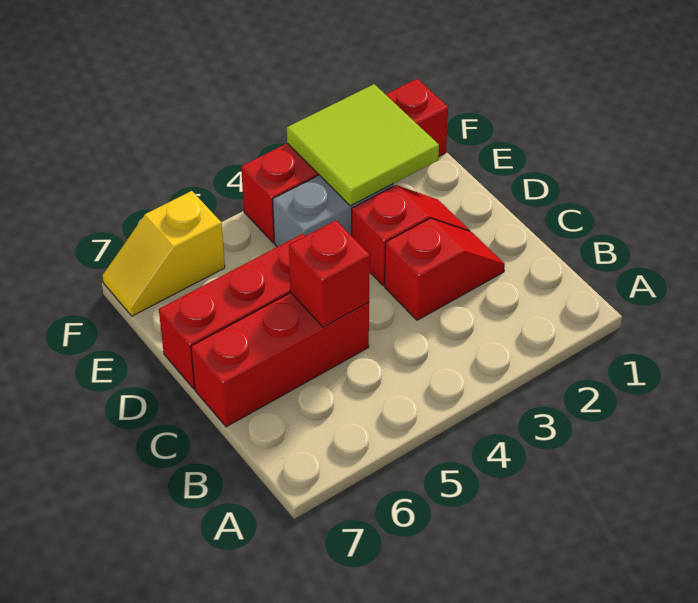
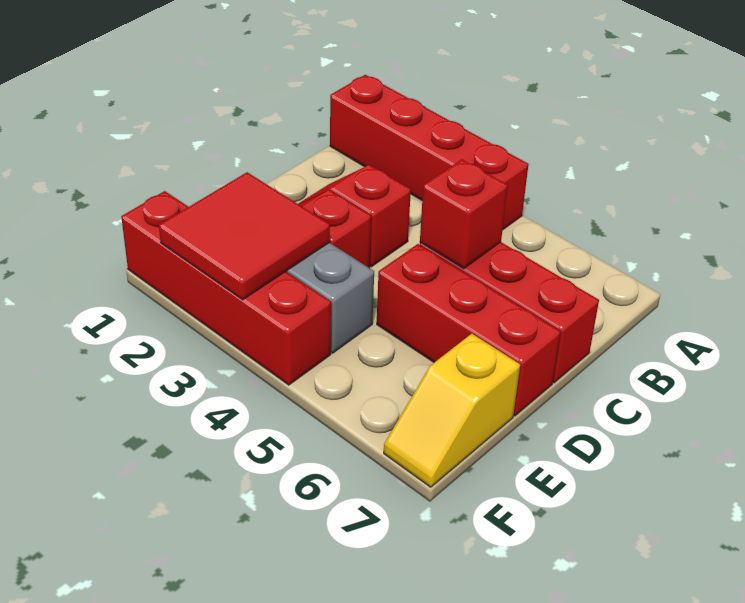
none -> red 1x4 brick [330,75,529,229]
lime 2x2 tile [287,84,439,206] -> red 2x2 tile [159,172,330,300]
yellow 1x2 slope [103,191,225,316] -> yellow 1x2 slope turned to [384,334,520,487]

